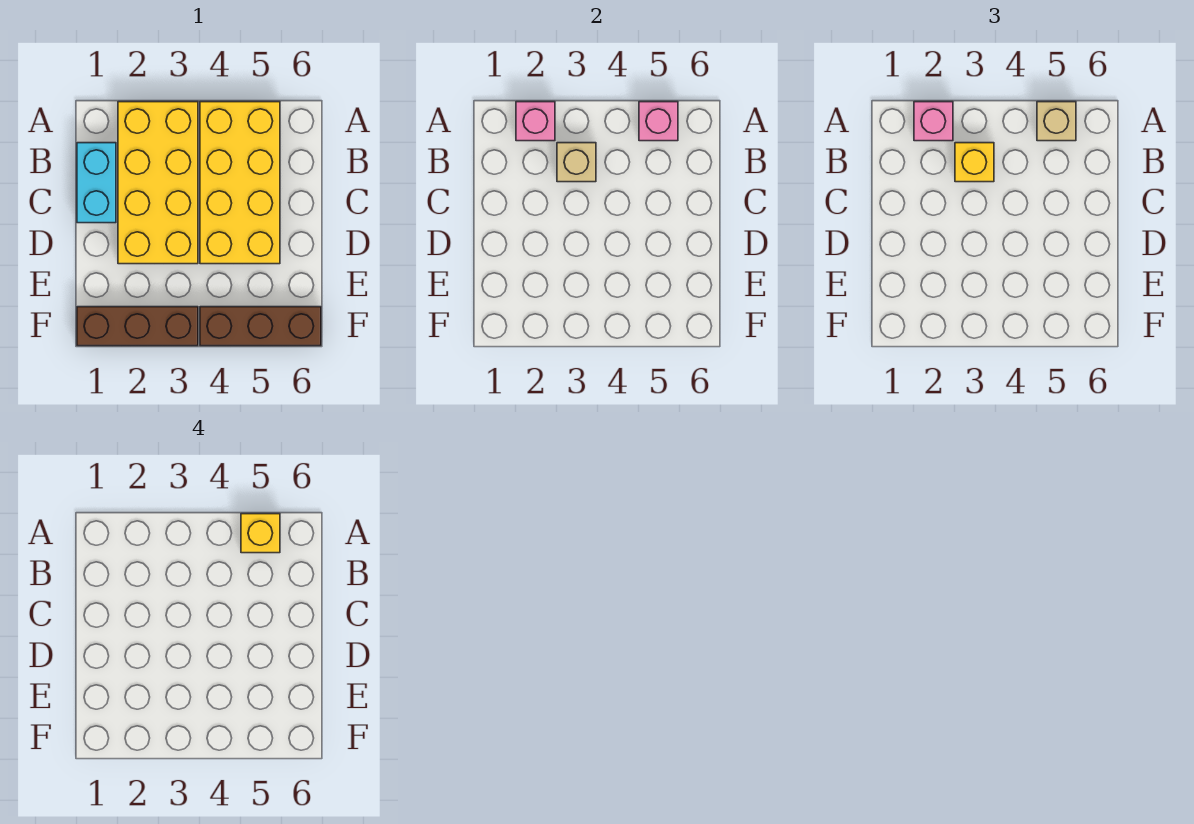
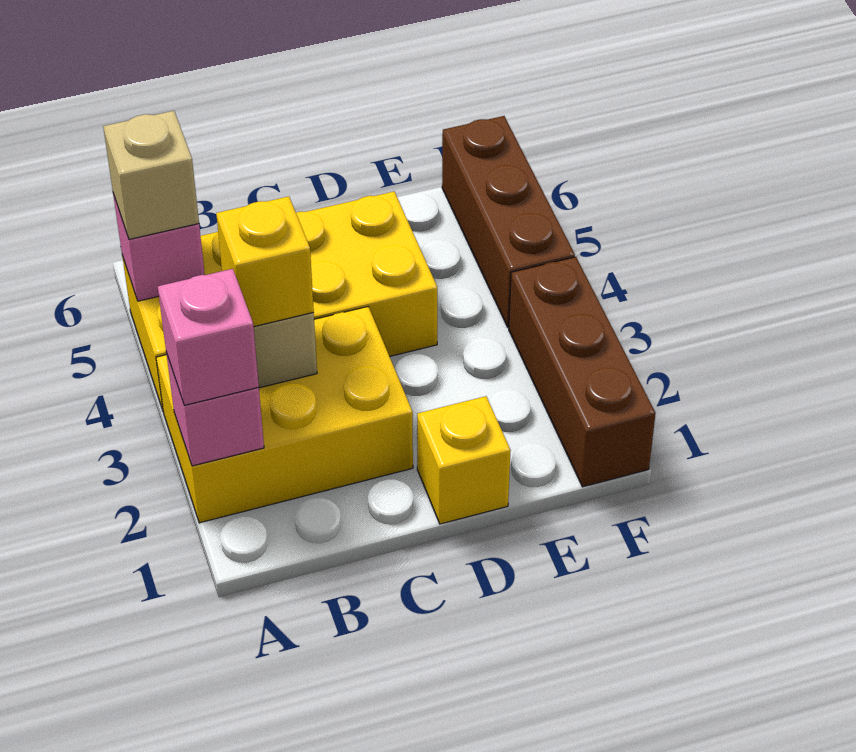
yellow 2x4 brick [118,102,198,264] -> yellow 2x3 brick [156,307,413,523]
yellow 1x1 brick [241,514,280,553] -> yellow 1x1 brick moved to [417,396,511,524]
cyan 1x2 brick [77,143,116,223] -> none

